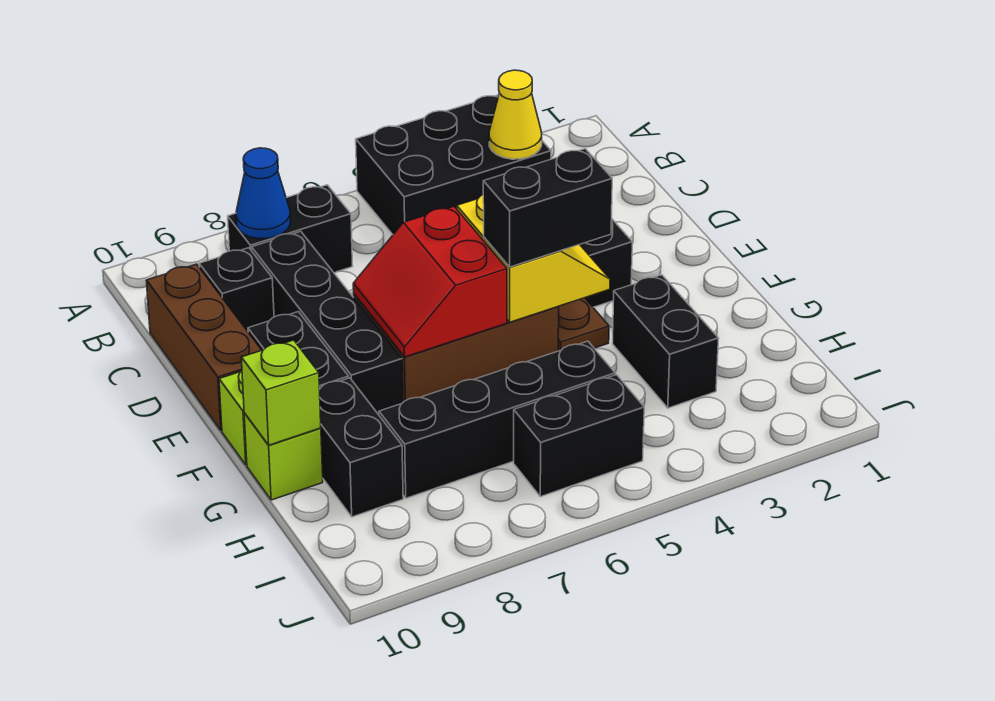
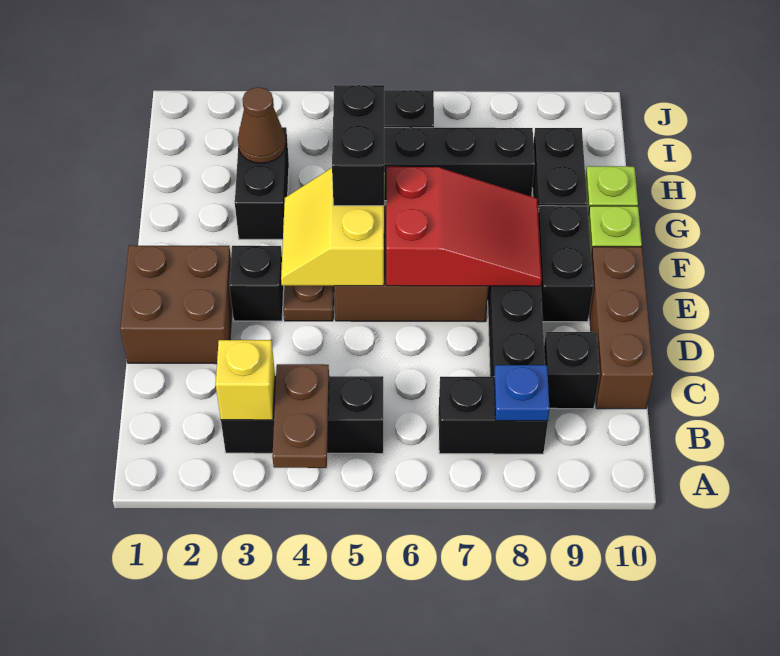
black 2x3 brick [356,95,551,234] -> black 1x3 brick [221,376,383,454]
none -> brown 1x2 plate [272,364,329,468]
yellow 1x1 cone [489,70,542,159] -> yellow 1x1 brick [216,340,275,420]
blue 1x1 cone [236,148,290,239] -> blue 1x1 plate [494,365,550,421]
none -> brown 2x2 brick [120,245,232,364]
red 2x2 slope [353,206,507,357] -> red 2x3 slope [386,167,542,286]
black 1x2 brick [483,149,612,267] -> black 1x2 brick turned to [332,85,384,206]
lime 1x1 brick [241,340,321,445] -> none
none -> brown 1x1 cone [238,87,286,163]

